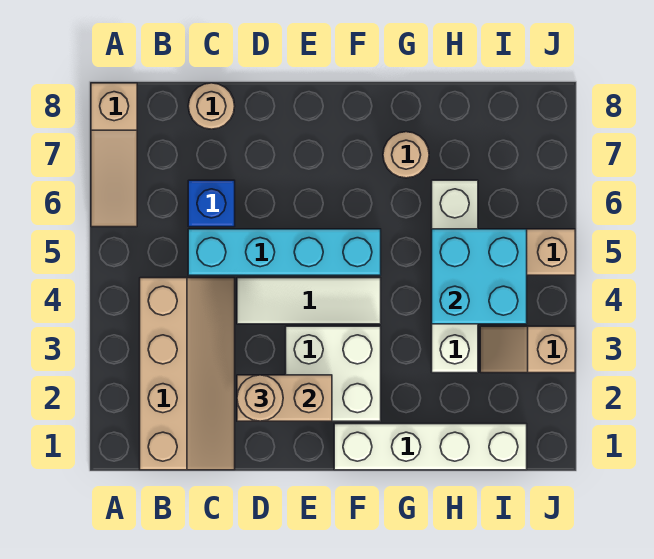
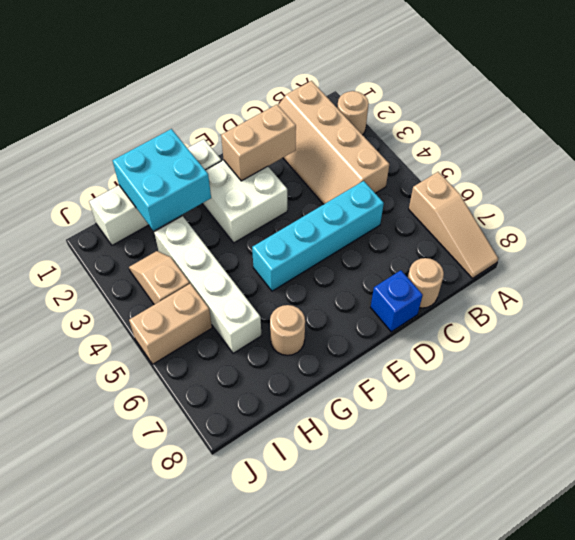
tan 1x3 slope [91,83,137,227] -> tan 1x3 slope turned to [409,172,498,278]
blue 1x1 brick [188,180,235,227] -> blue 1x1 brick moved to [371,270,423,332]
tan 1x1 round brick [237,375,283,421] -> tan 1x1 round brick moved to [338,91,369,135]
white 1x3 tile [237,278,381,324] -> none
cyan 2x2 brick [432,229,527,324] -> cyan 2x2 brick moved to [112,129,211,231]
tan 1x2 slope [480,326,575,373] -> tan 1x2 slope turned to [129,251,190,305]

